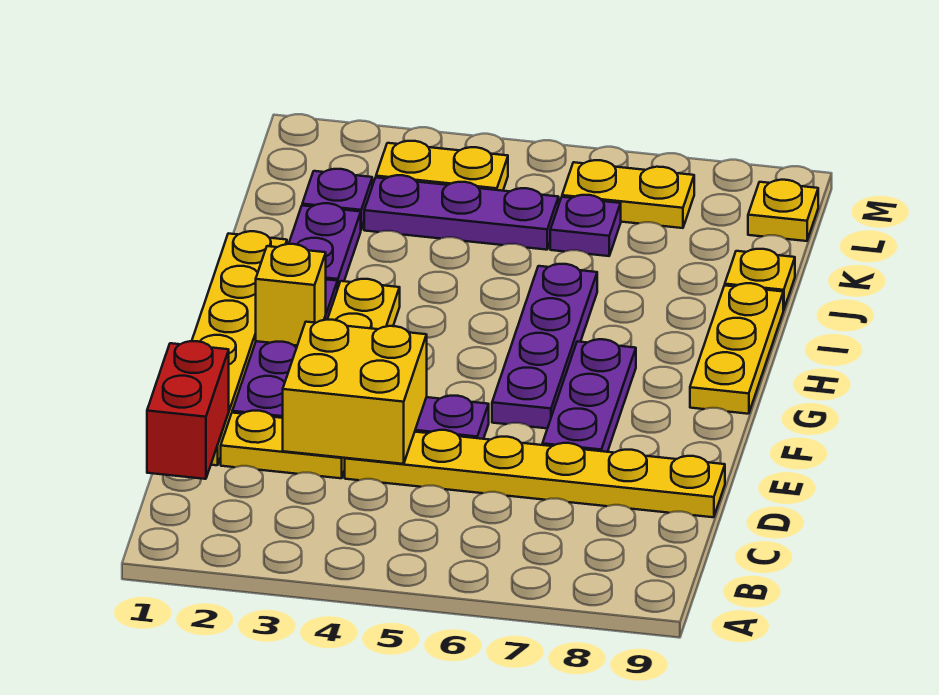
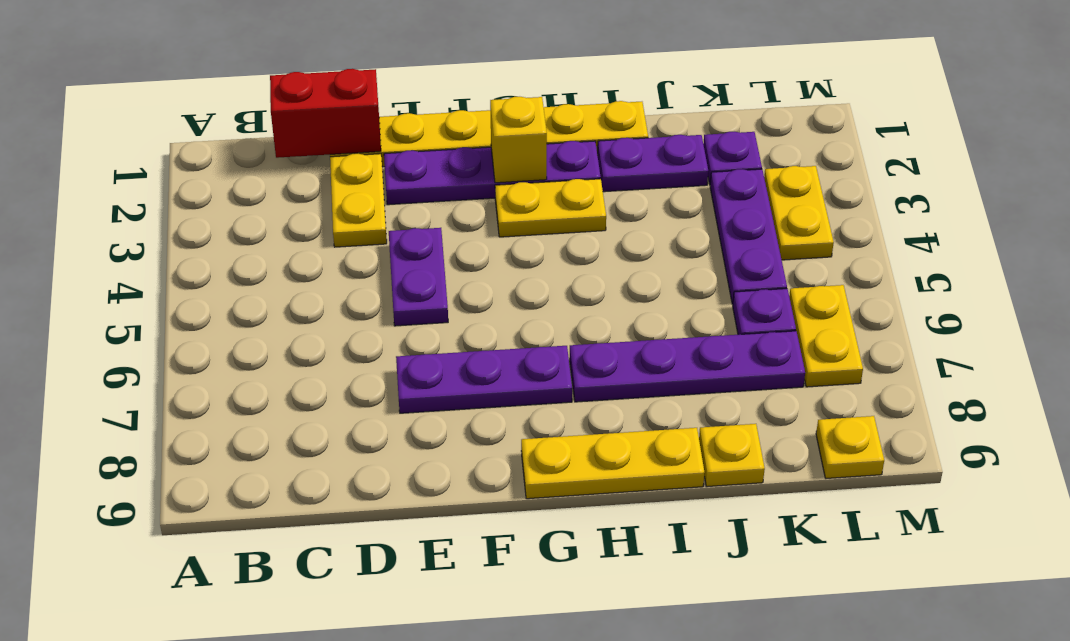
yellow 2x2 brick [283,320,427,464] -> none
yellow 1x6 plate [345,430,725,517] -> none
purple 1x4 plate [492,264,597,428] -> purple 1x4 plate moved to [570,331,805,402]

